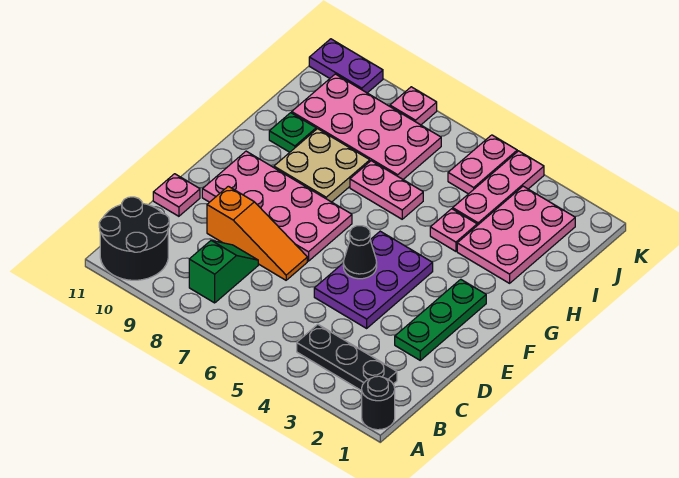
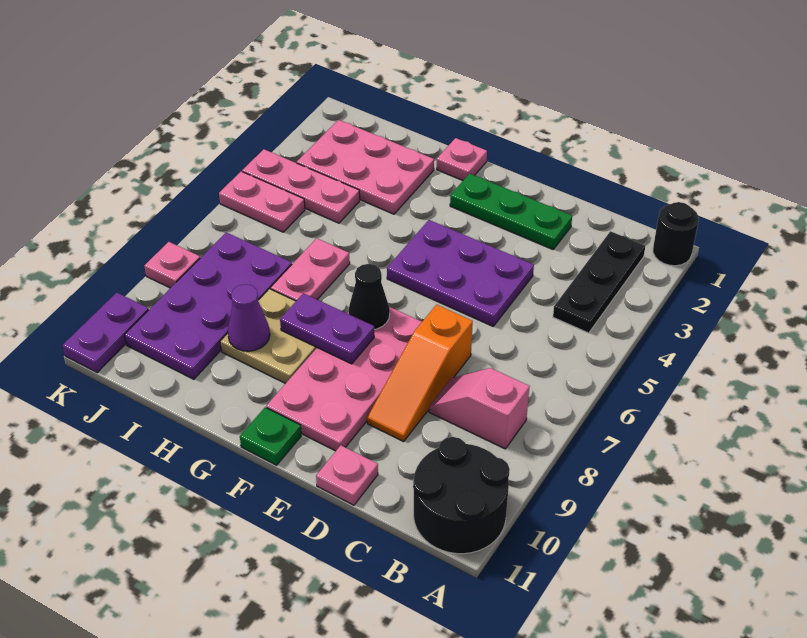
green 1x2 slope [189,240,258,303] -> pink 1x2 slope [429,368,530,449]
orange 1x3 slope [207,186,307,280] -> orange 1x3 slope turned to [367,305,473,442]
black 1x1 cone [343,226,377,279] -> black 1x1 cone moved to [349,264,390,329]
none -> purple 1x2 plate [280,293,374,364]
pink 1x1 plate [430,209,477,251] -> pink 1x1 plate moved to [436,138,487,181]
none -> purple 1x1 cone [228,284,270,351]
green 1x1 plate [269,113,316,152] -> green 1x1 plate moved to [240,407,301,465]
pink 2x4 plate [292,74,441,179] -> purple 2x4 plate [124,232,292,379]

